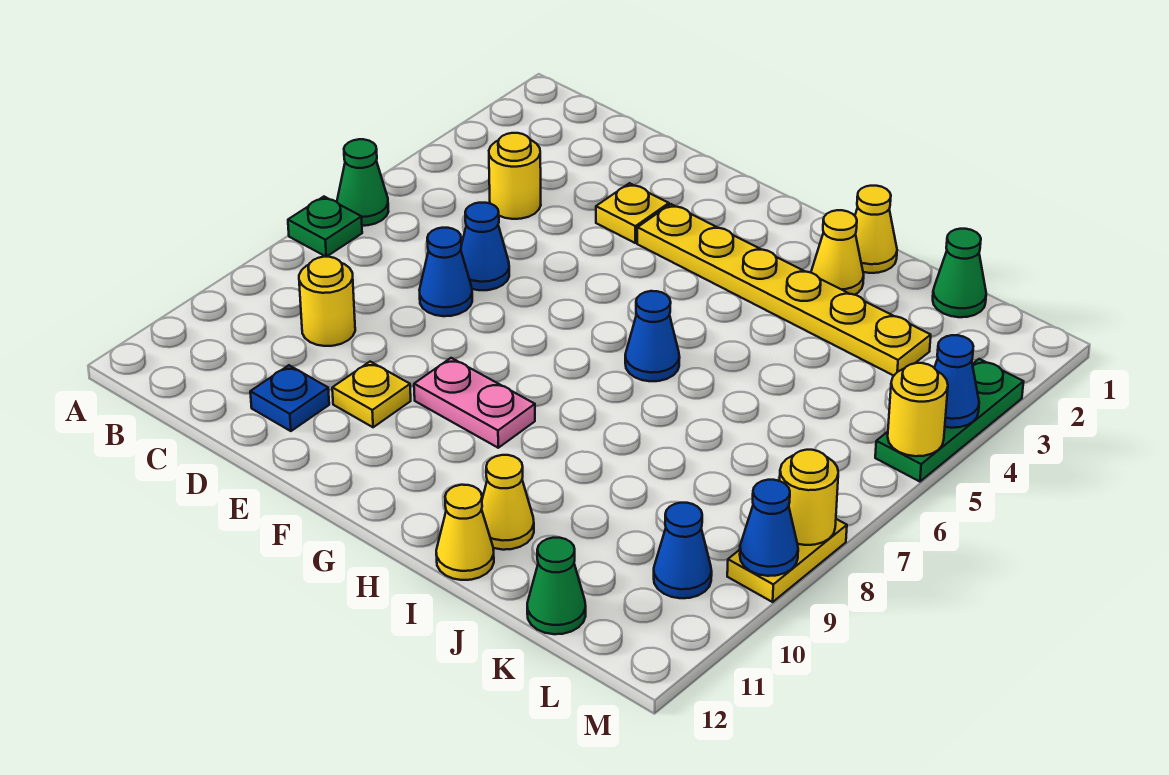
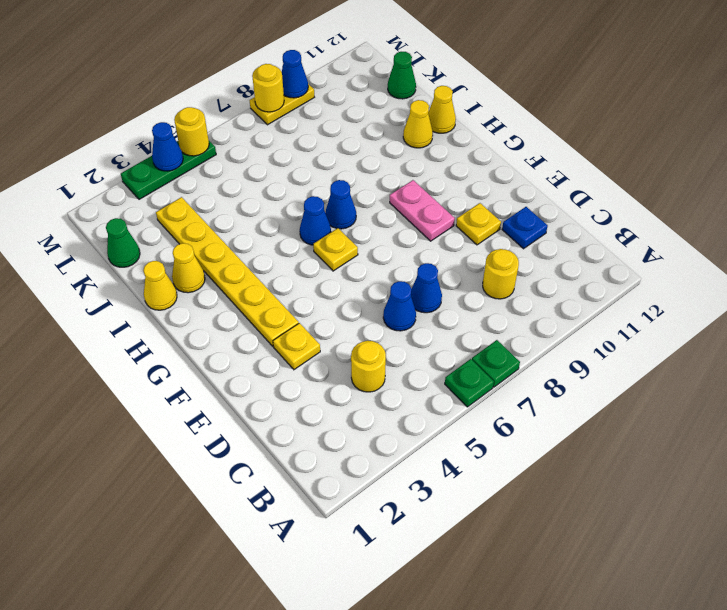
green 1x1 cone [337,139,388,226] -> green 1x1 plate [445,359,494,407]
none -> yellow 1x1 plate [313,228,358,271]
blue 1x1 cone [654,503,712,598] -> blue 1x1 cone moved to [326,180,356,229]

